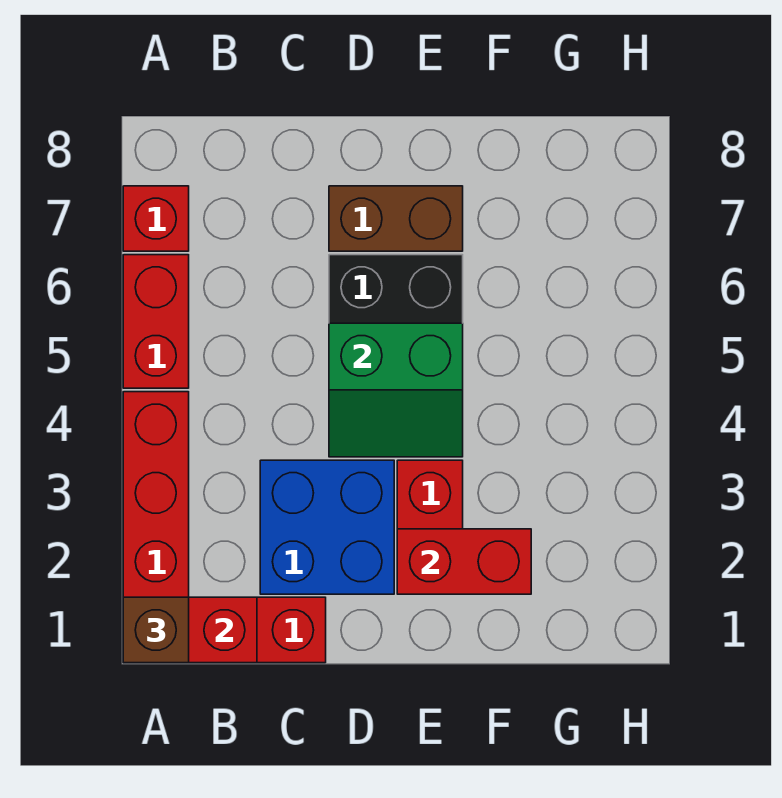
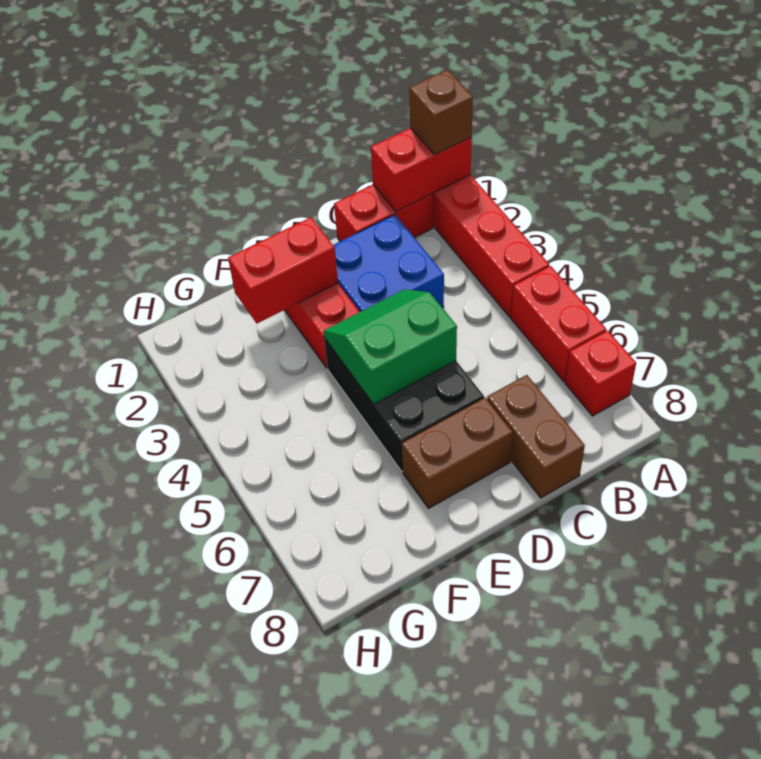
none -> brown 1x2 brick [487,375,585,498]

